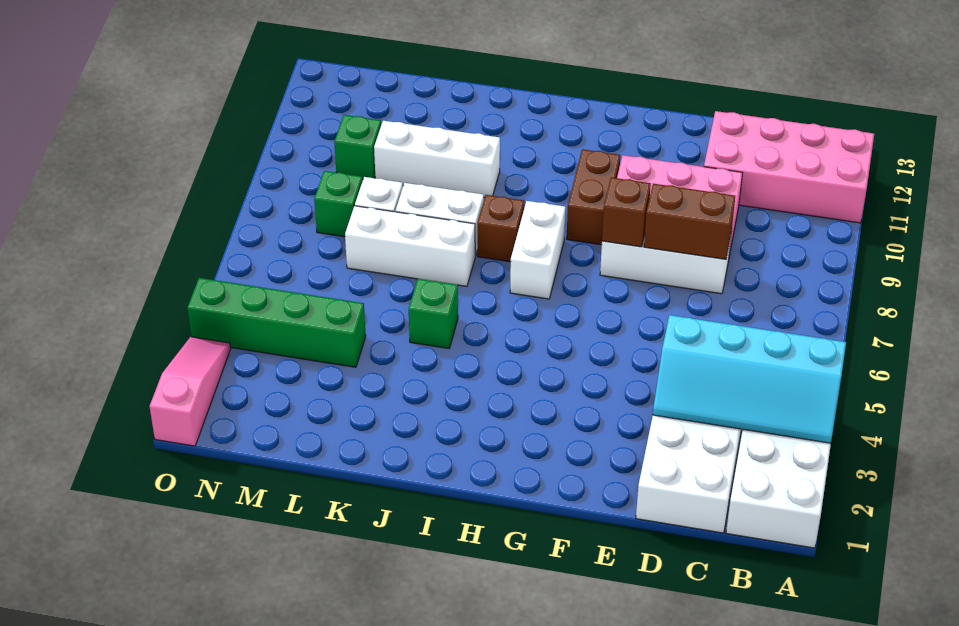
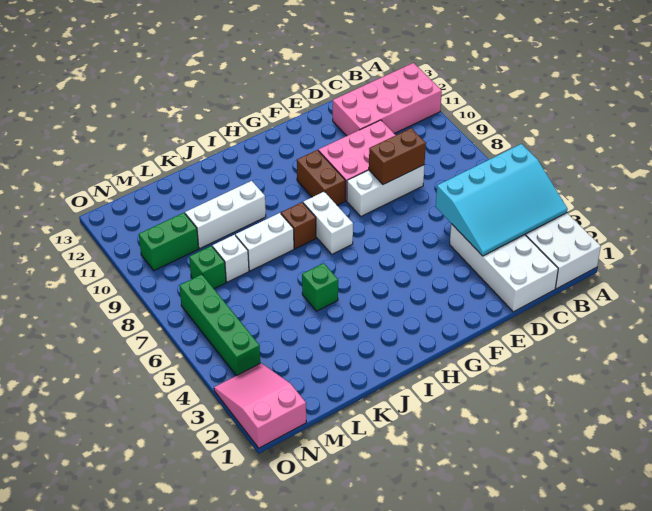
cyan 2x4 slope [653,315,846,443] -> cyan 3x4 slope [436,144,567,256]
brown 1x1 brick [602,177,651,247] -> none
white 1x3 brick [345,206,475,286] -> none
green 1x4 brick [187,278,366,367] -> green 1x4 brick turned to [179,274,260,376]
green 1x1 brick [334,115,381,179] -> green 1x2 brick [139,213,199,270]
pink 1x3 slope [149,337,230,446] -> pink 2x3 slope [214,363,306,448]

